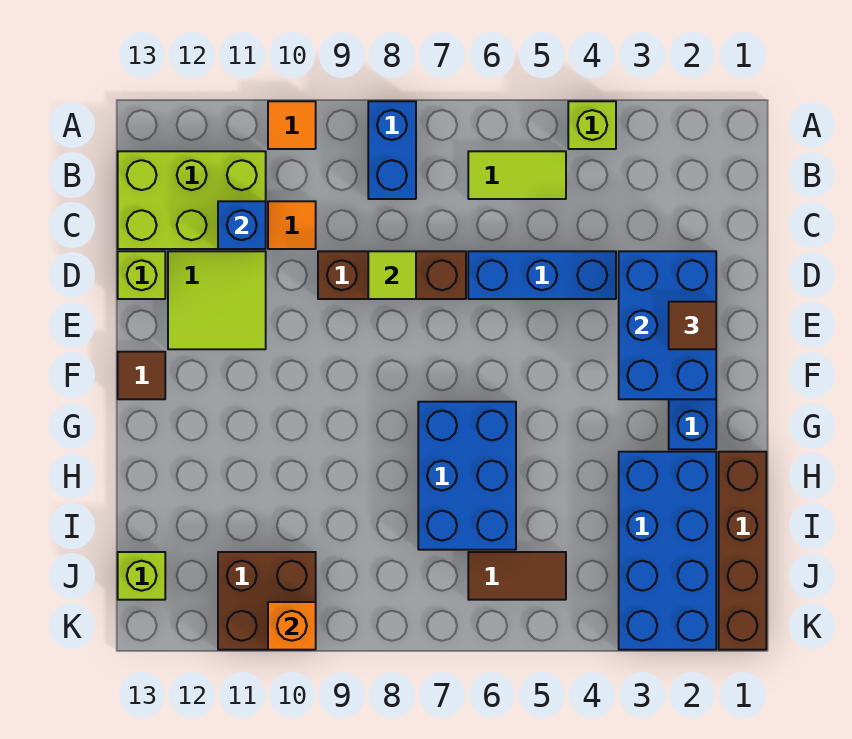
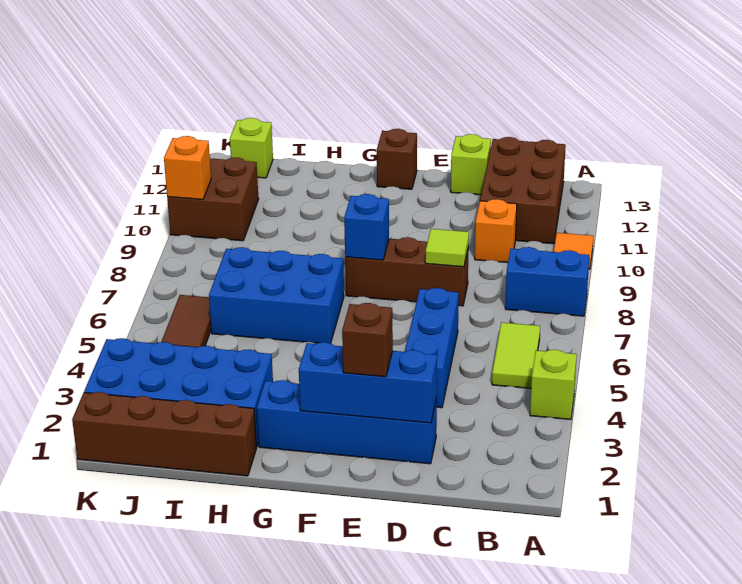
lime 2x3 brick [118,151,266,249] -> brown 2x3 brick [480,137,566,244]
orange 1x1 tile [268,201,316,249] -> orange 1x1 brick [475,199,517,263]
blue 1x1 brick [218,201,266,249] -> blue 1x1 brick moved to [344,194,389,260]
blue 2x3 brick [619,251,716,399] -> blue 1x3 brick [299,342,437,423]
brown 1x3 brick [318,251,466,299] -> brown 1x3 brick turned to [345,237,469,306]
lime 2x2 tile [168,251,266,349] -> none
brown 1x1 tile [669,302,716,349] -> brown 1x1 brick [342,303,393,377]
brown 1x1 tile [118,352,165,399] -> brown 1x1 brick [377,129,417,189]

